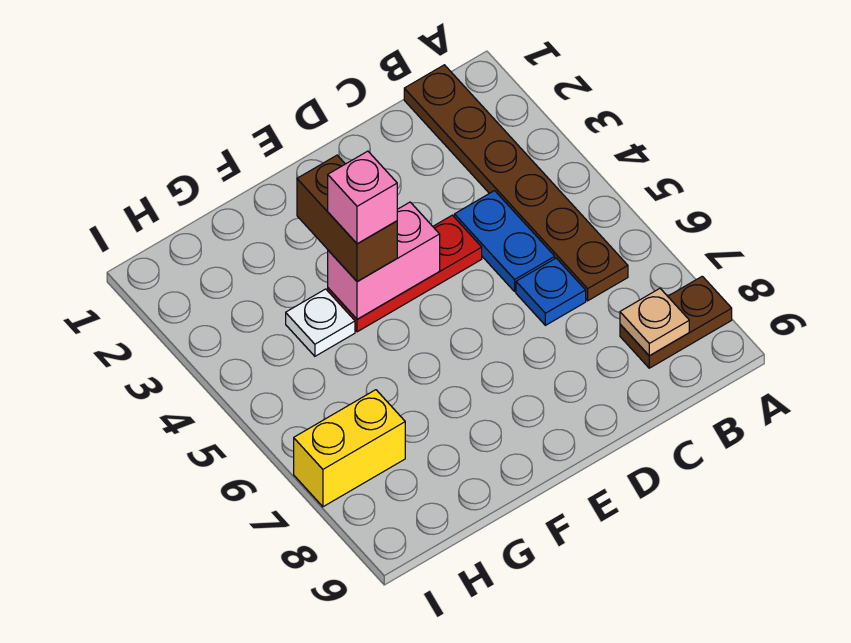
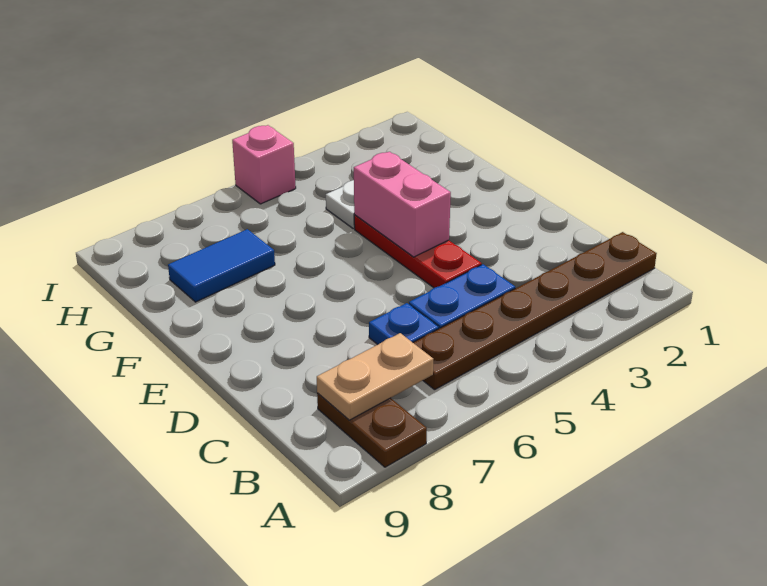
tan 1x1 plate [620,289,689,356] -> tan 1x2 plate [317,333,433,420]
brown 1x2 brick [297,155,397,282] -> none
pink 1x1 brick [328,151,397,244] -> pink 1x1 brick moved to [232,125,296,204]
none -> blue 1x2 tile [168,229,275,302]
yellow 1x2 brick [294,390,405,507] -> none

